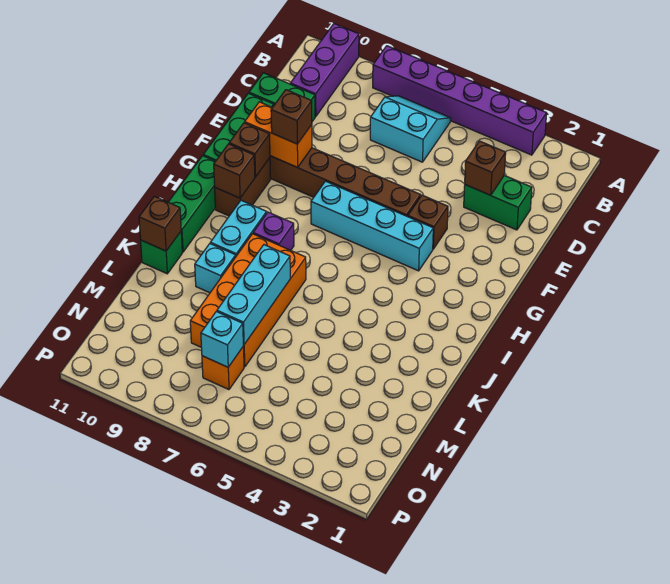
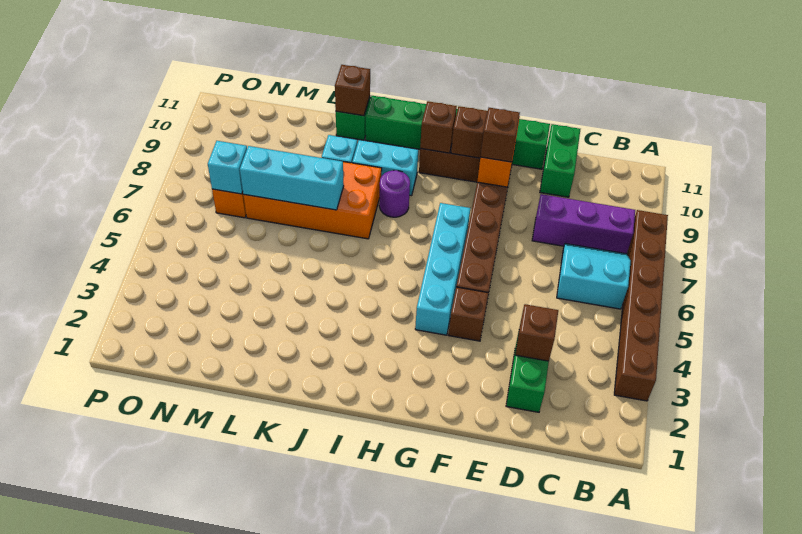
purple 1x6 brick [373,46,547,155] -> brown 1x6 brick [614,210,668,401]
purple 1x3 brick [290,24,359,117] -> purple 1x3 brick moved to [532,194,635,254]
cyan 2x2 slope [370,96,451,162] -> cyan 2x2 slope turned to [557,243,631,309]
purple 1x1 brick [253,212,294,250] -> purple 1x1 round brick [379,170,410,217]

